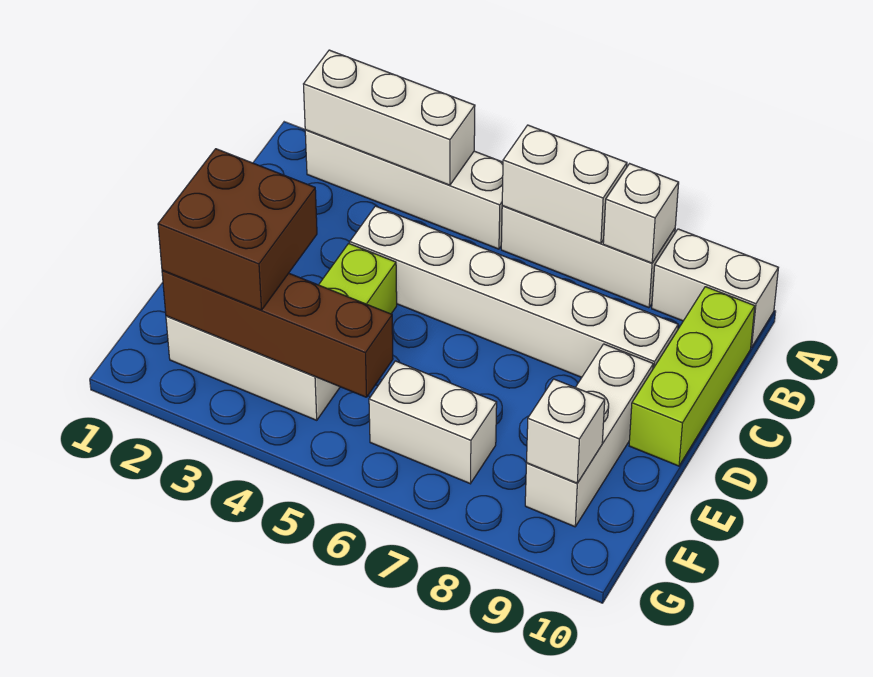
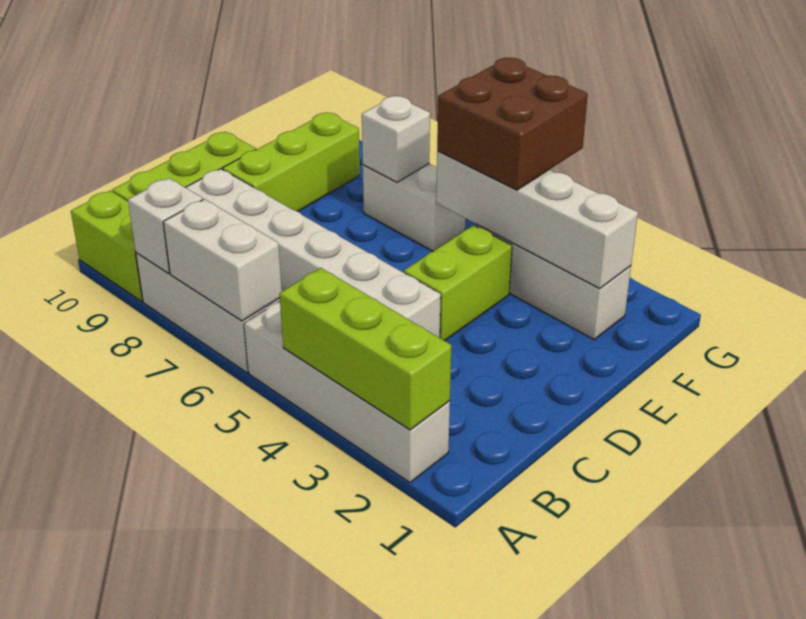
white 1x3 brick [304,50,475,185] -> lime 1x3 brick [279,268,451,430]
white 1x2 brick [652,229,778,348] -> lime 1x2 brick [71,191,143,301]
white 1x3 brick [525,344,653,527] -> lime 1x3 brick [222,113,360,211]
brown 2x2 brick [158,149,317,310] -> brown 2x2 brick moved to [437,58,588,190]
brown 1x4 brick [162,270,393,397] -> white 1x4 brick [436,151,638,289]
white 1x1 brick [527,379,605,483] -> white 1x1 brick moved to [362,96,430,182]

